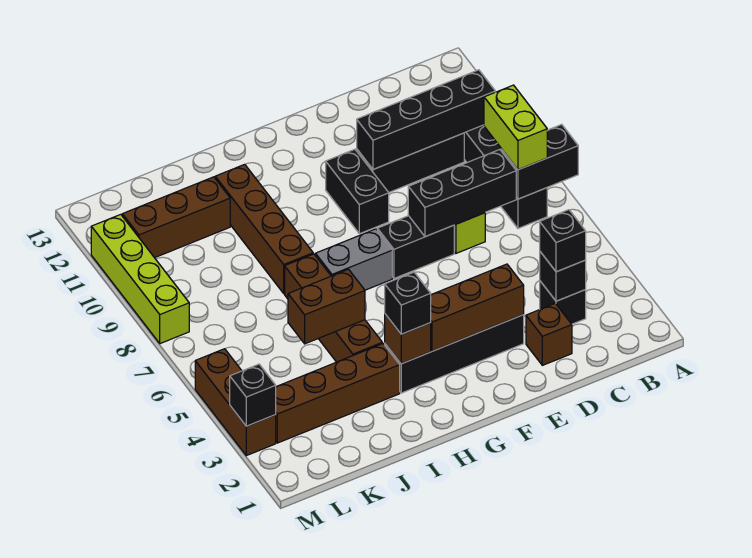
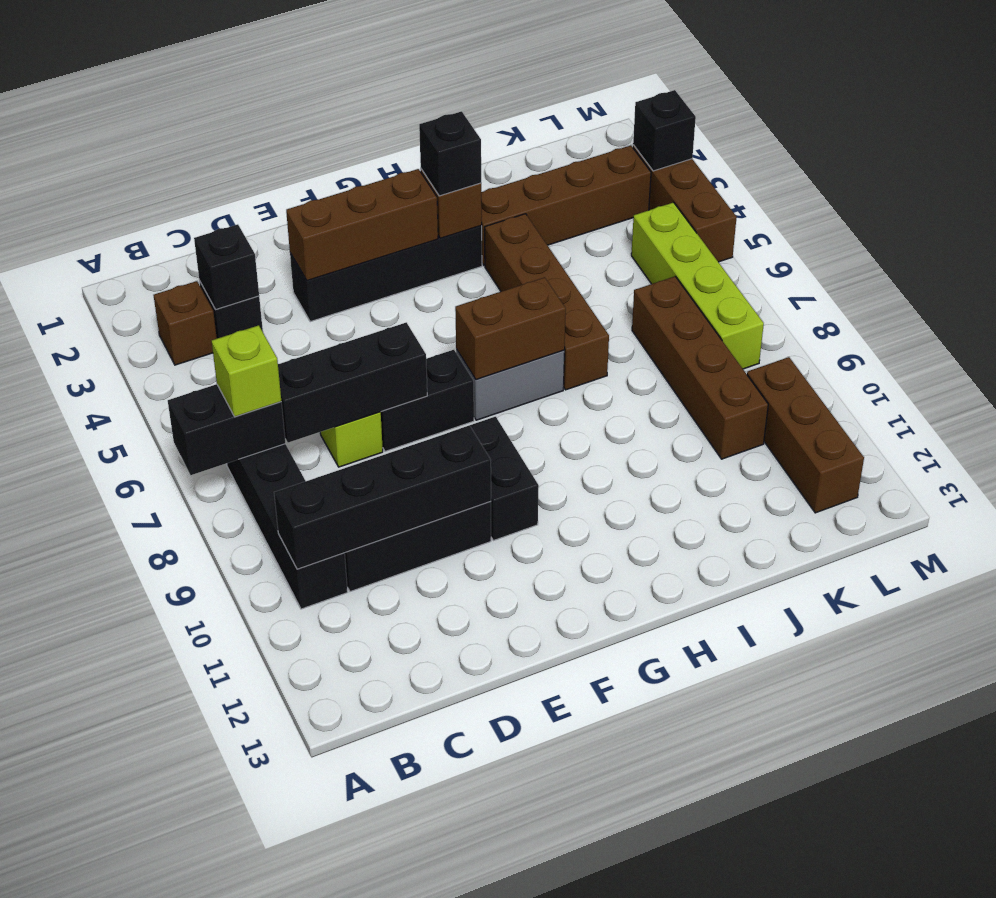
lime 1x2 brick [484,85,547,170] -> lime 1x1 brick [212,325,281,417]
black 1x1 brick [540,210,586,272] -> none
brown 1x1 brick [526,303,572,365] -> brown 1x1 brick moved to [154,281,217,365]
brown 1x2 brick [288,269,365,344] -> brown 1x2 brick moved to [455,277,566,380]
brown 1x4 brick [215,164,313,293] -> brown 1x4 brick moved to [632,276,768,459]
brown 1x3 brick [122,177,230,258] -> brown 1x3 brick turned to [747,357,864,513]
lime 1x4 brick [91,214,189,344] -> lime 1x4 brick moved to [631,202,764,369]

